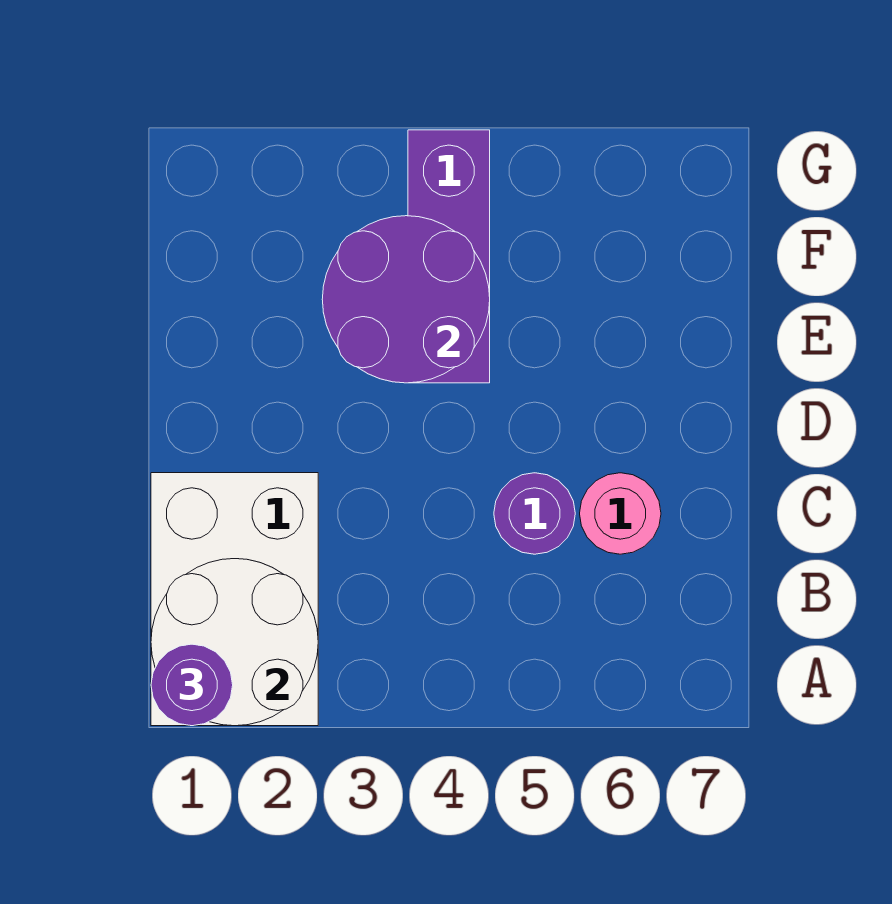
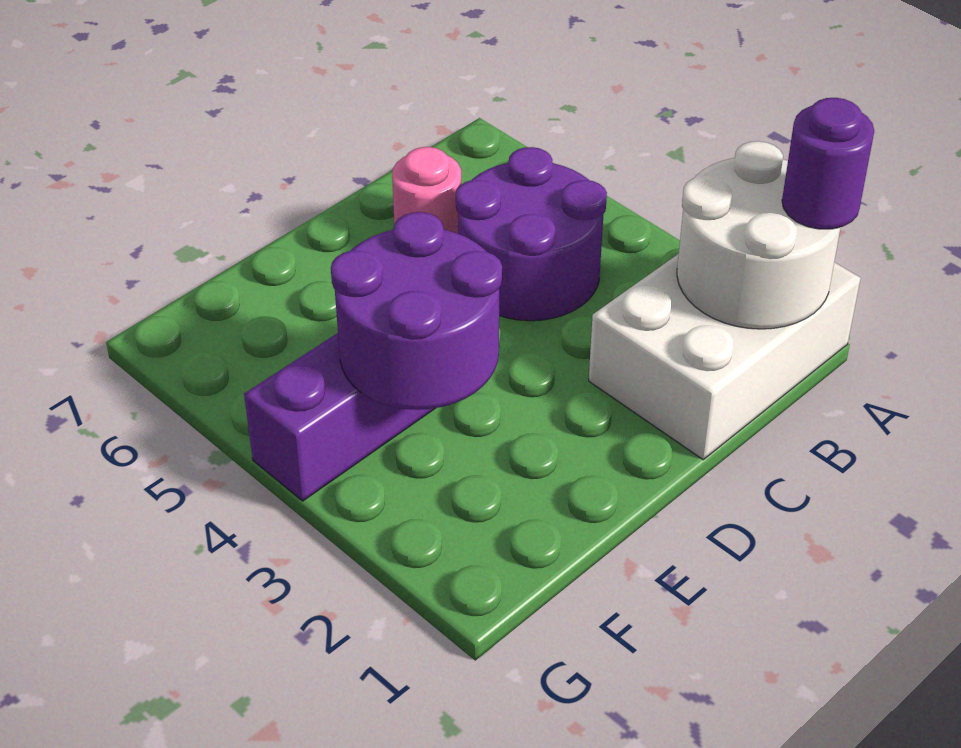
purple 1x1 round brick [494,473,575,554] -> purple 2x2 round brick [456,147,607,321]

